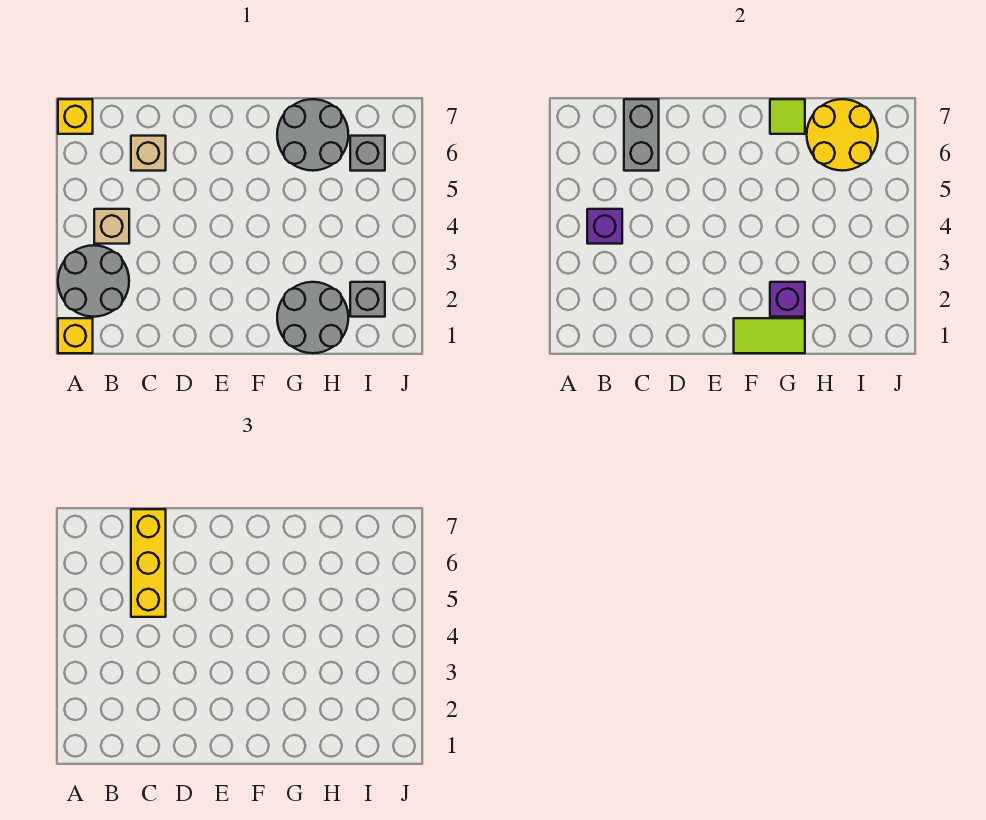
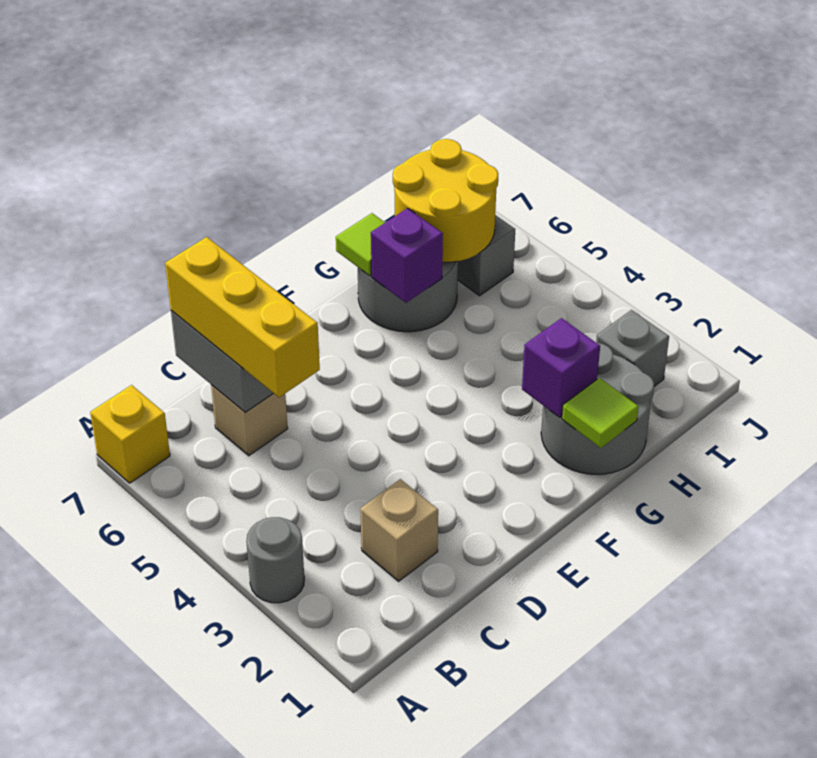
yellow 1x1 brick [58,318,93,353] -> none
grey 2x2 round brick [58,245,129,317] -> grey 1x1 round brick [246,517,304,603]
tan 1x1 brick [94,209,129,244] -> tan 1x1 brick moved to [360,479,438,581]
purple 1x1 brick [587,209,622,244] -> purple 1x1 brick moved to [371,208,443,303]
lime 1x2 tile [734,318,805,353] -> lime 1x1 tile [562,378,639,448]

